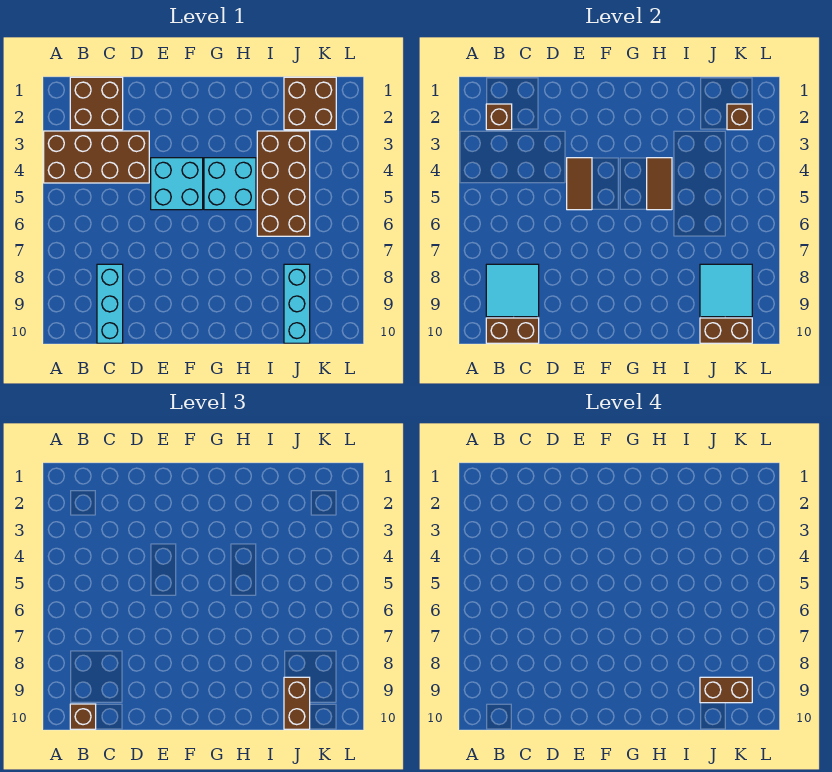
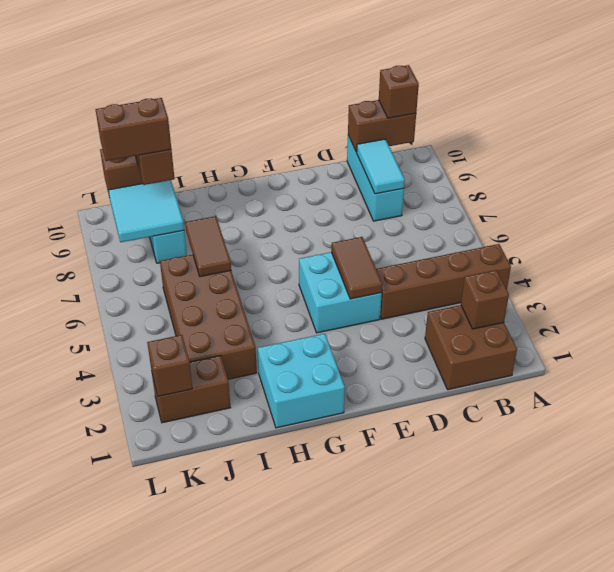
brown 2x4 brick [44,131,149,183] -> brown 1x4 brick [376,244,511,319]
cyan 2x2 tile [486,264,539,317] -> cyan 1x2 tile [357,139,405,194]
cyan 2x2 brick [204,158,256,210] -> cyan 2x2 brick moved to [258,334,345,428]
brown 1x2 tile [647,158,672,210] -> brown 1x2 tile moved to [185,216,231,277]
brown 2x2 brick [284,77,336,130] -> brown 1x2 brick [152,355,230,423]

